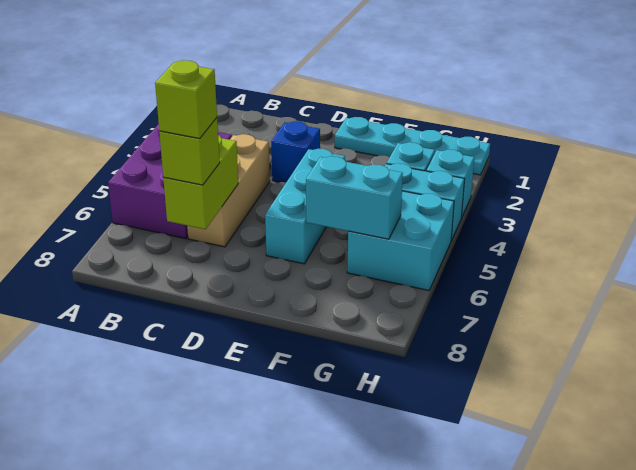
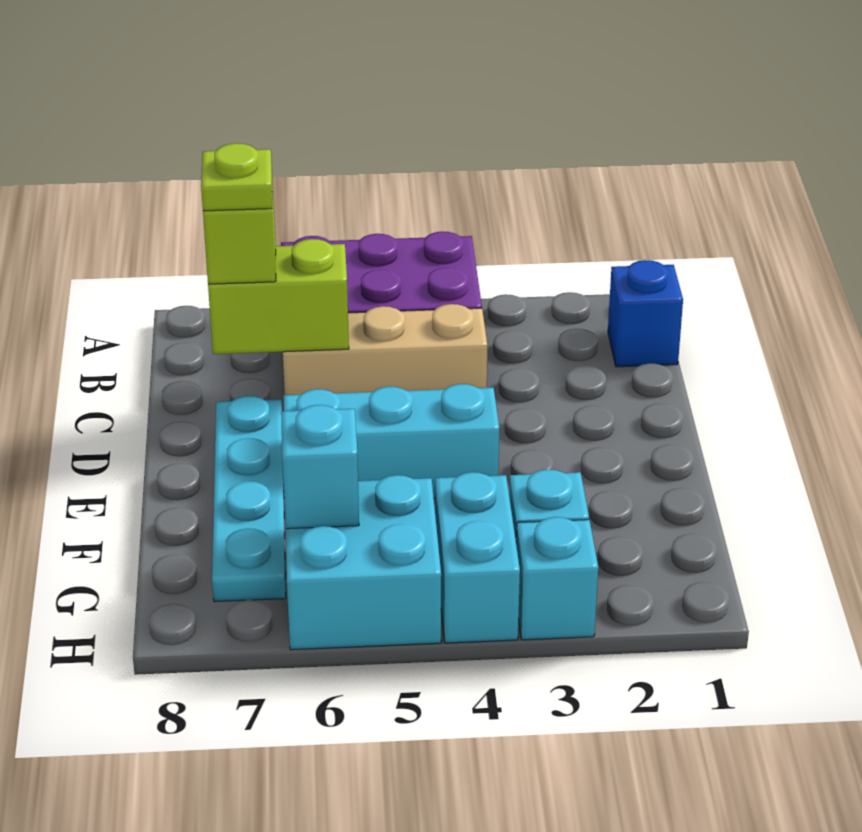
lime 1x1 brick [155,60,217,139] -> lime 1x1 plate [201,143,272,211]
blue 1x1 brick [271,121,320,182] -> blue 1x1 brick moved to [608,260,683,367]
cyan 1x4 plate [335,117,490,175] -> cyan 1x4 plate moved to [212,396,286,602]
cyan 1x2 brick [306,156,403,239] -> cyan 1x1 brick [281,405,359,529]

